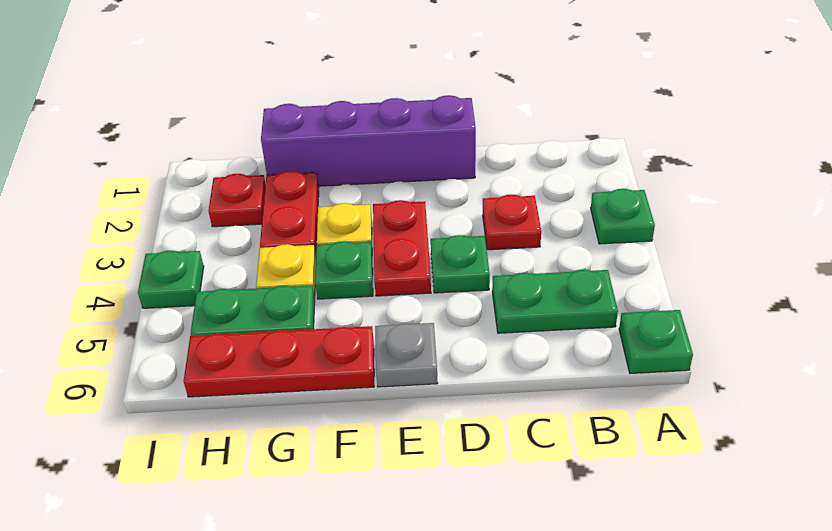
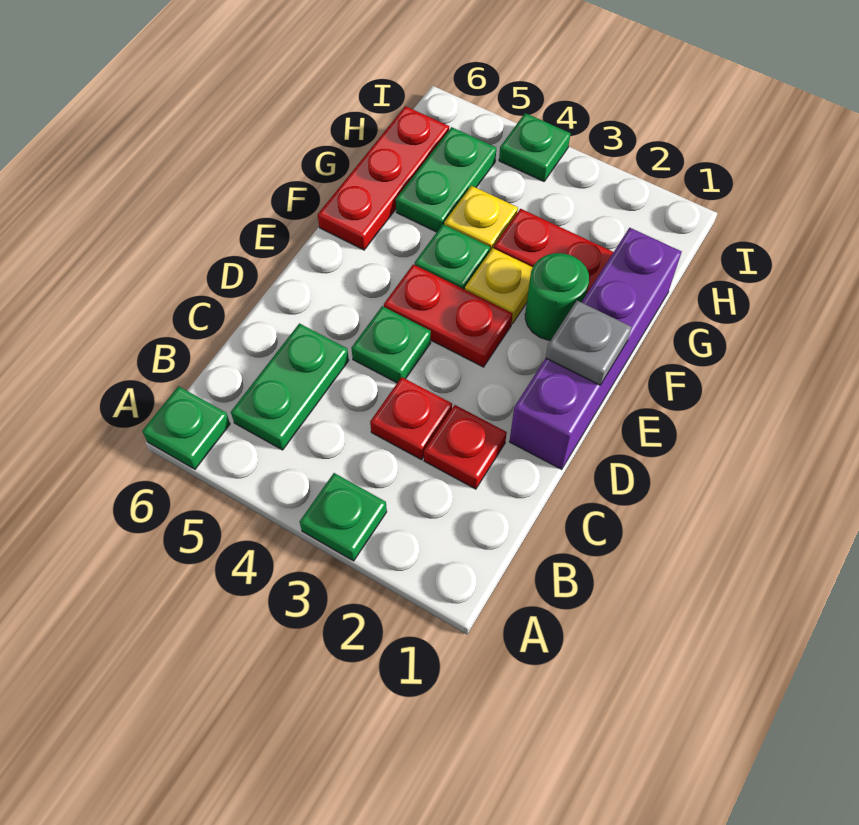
grey 1x1 plate [375,323,438,387] -> grey 1x1 plate moved to [546,301,631,385]
none -> green 1x1 round brick [525,253,589,340]
red 1x1 plate [209,174,265,227] -> red 1x1 plate moved to [424,405,507,489]

